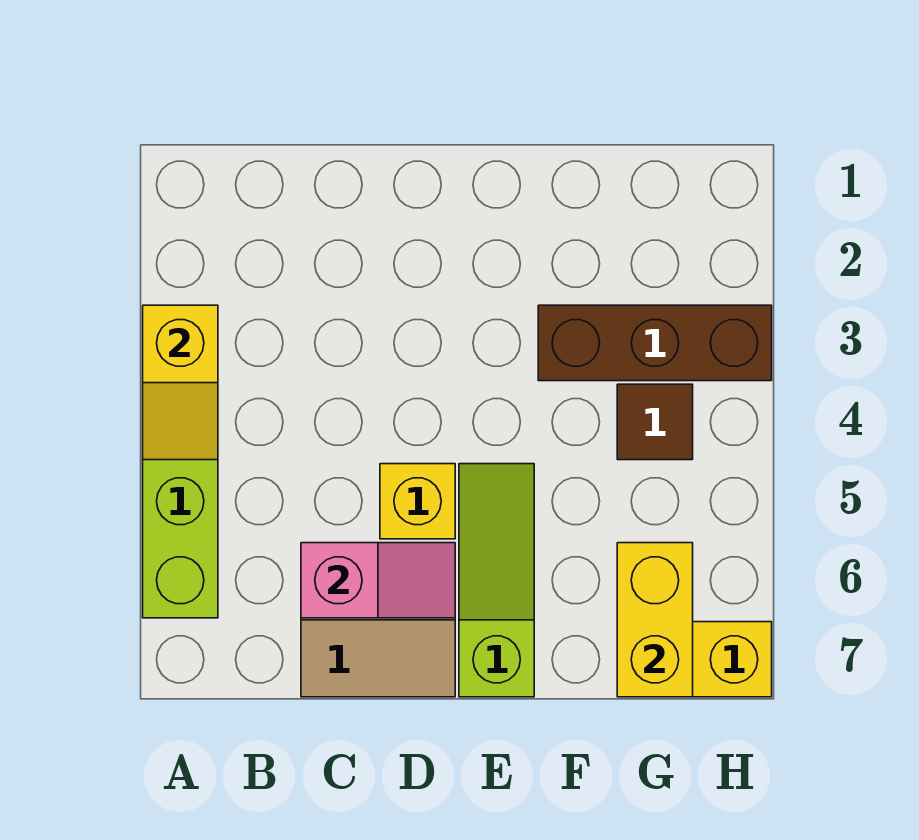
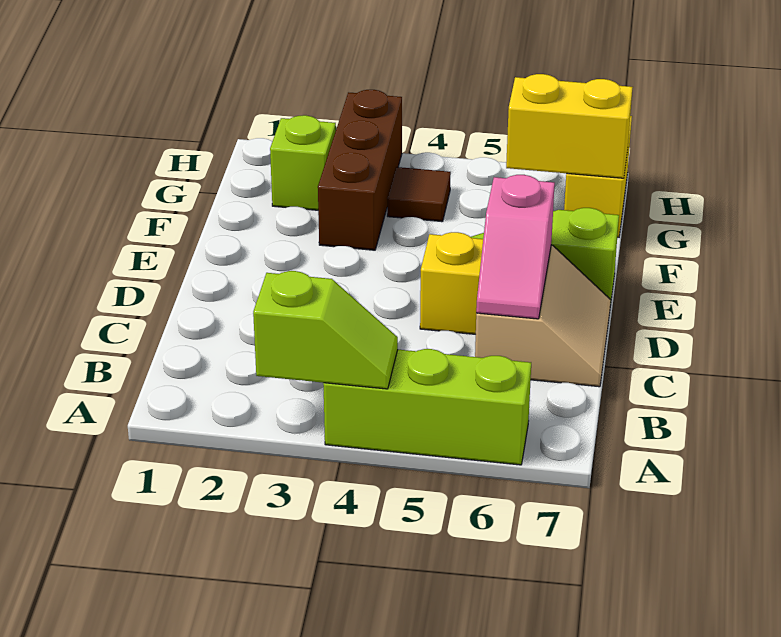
yellow 1x2 slope [143,305,218,460] -> lime 1x2 slope [253,271,398,389]
pink 1x2 slope [301,543,455,618] -> pink 1x2 slope turned to [476,175,555,319]
none -> lime 1x1 brick [270,115,336,210]

